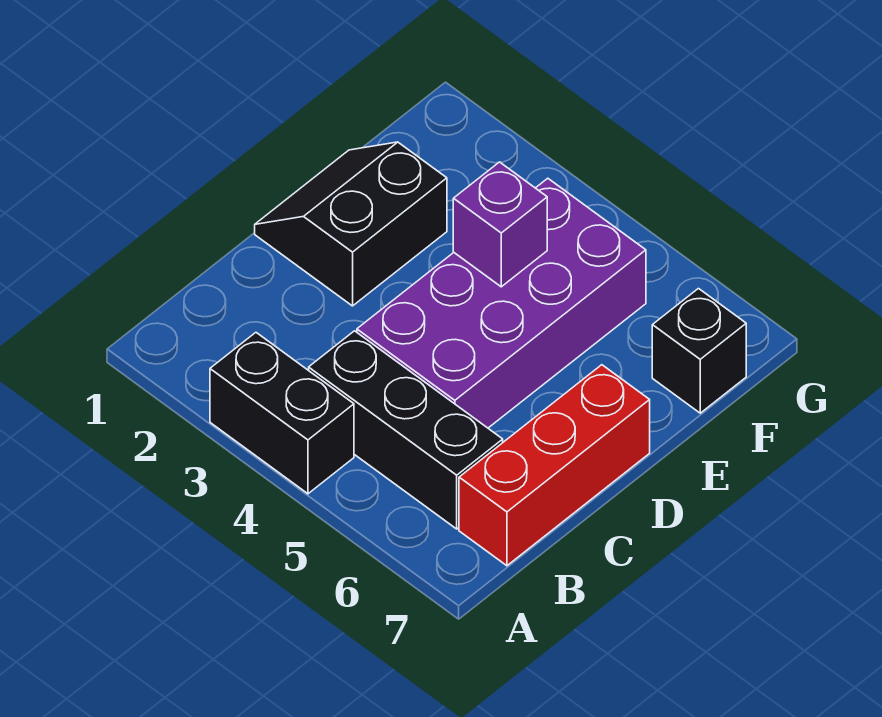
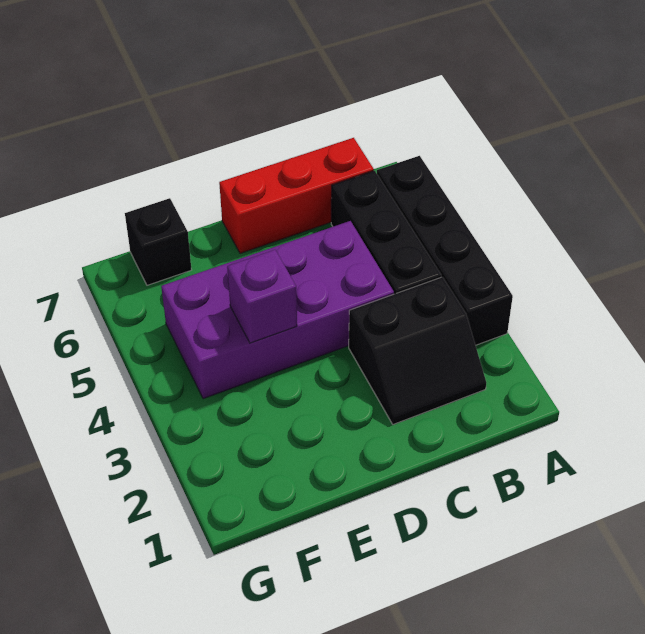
black 1x2 brick [210,333,354,494] -> black 1x4 brick [377,156,513,345]
black 2x2 slope [255,142,447,306] -> black 2x2 slope moved to [349,277,486,424]

